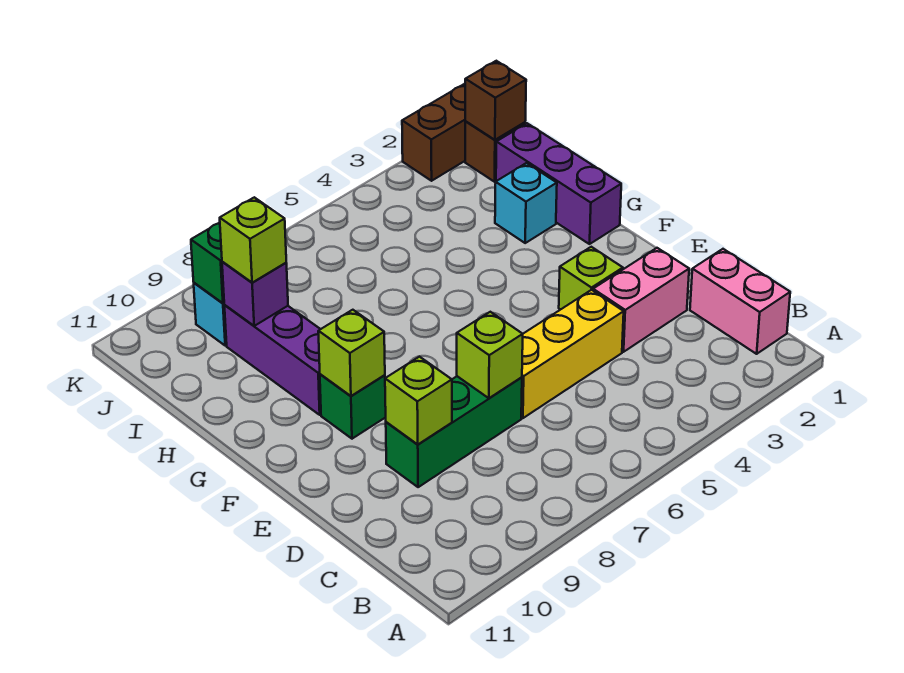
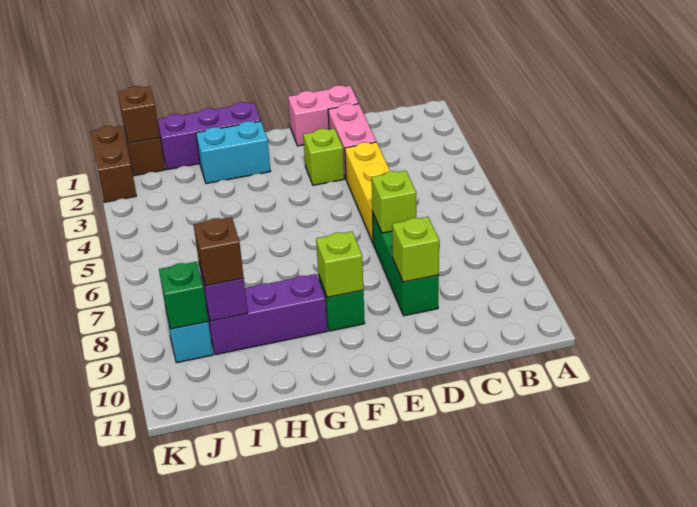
pink 1x2 brick [690,249,790,354] -> pink 1x2 brick moved to [288,85,359,146]
cyan 1x1 brick [495,163,557,243] -> cyan 1x2 brick [196,121,270,184]
lime 1x1 brick [220,197,286,283] -> brown 1x1 brick [194,217,244,286]

